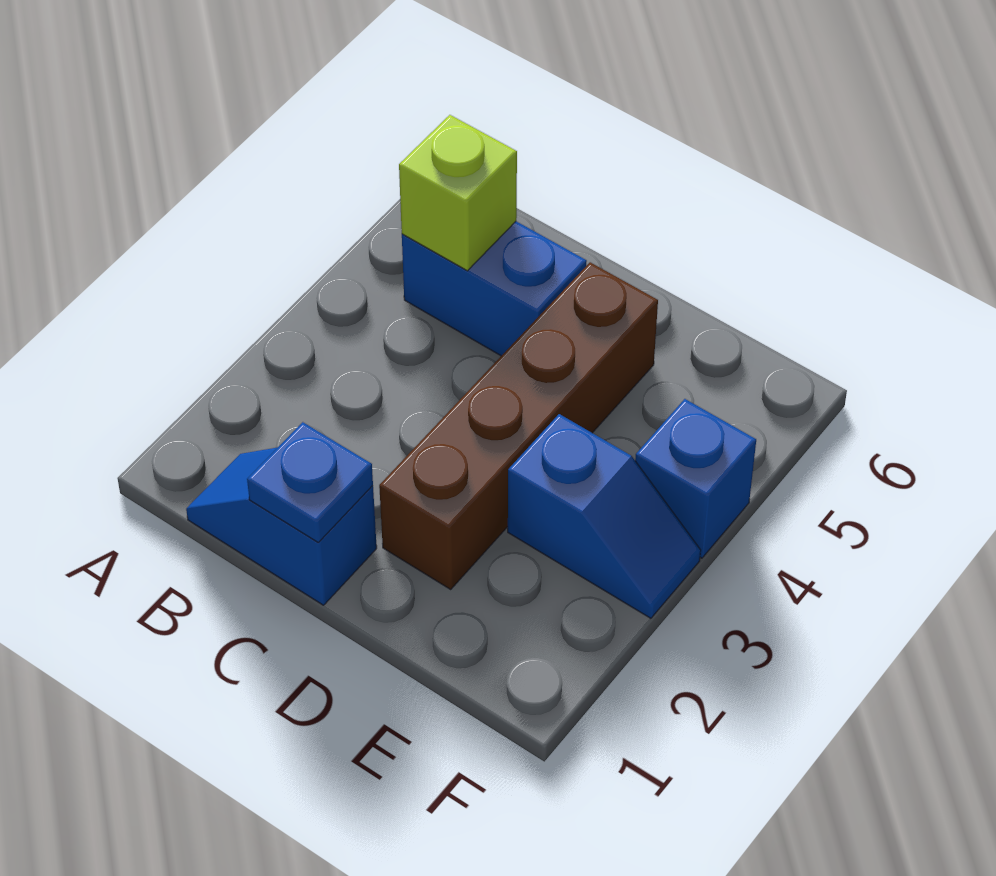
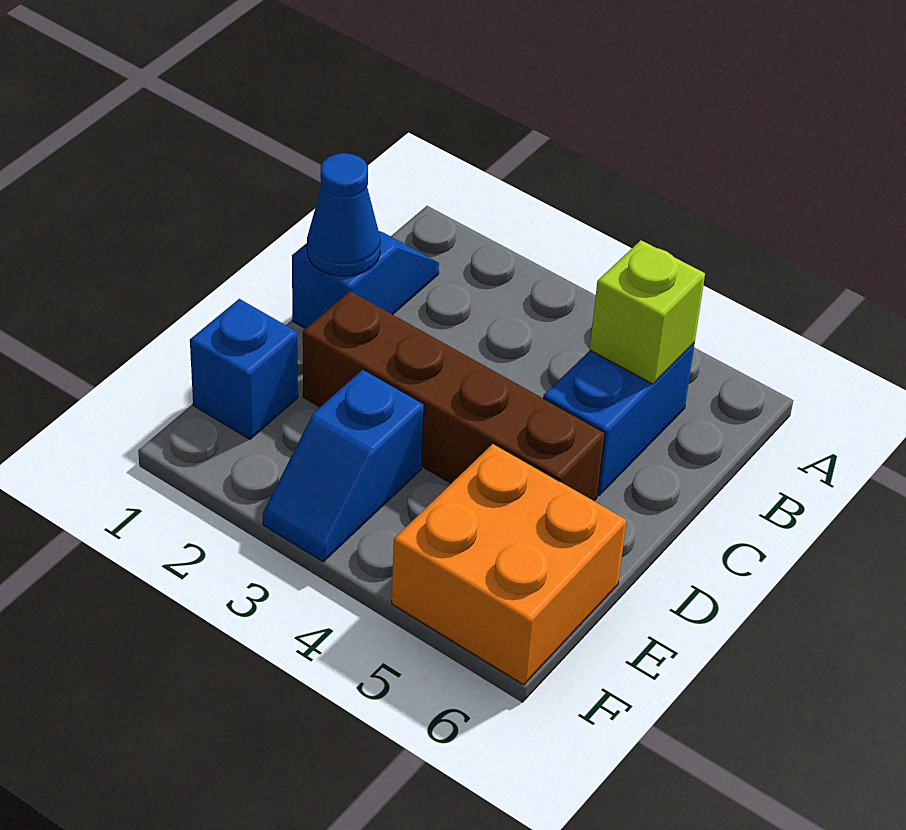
blue 1x1 plate [247,422,373,542] -> blue 1x1 cone [307,153,381,276]
none -> orange 2x2 brick [392,444,627,685]
blue 1x1 brick [635,399,756,558] -> blue 1x1 brick moved to [190,299,298,439]

